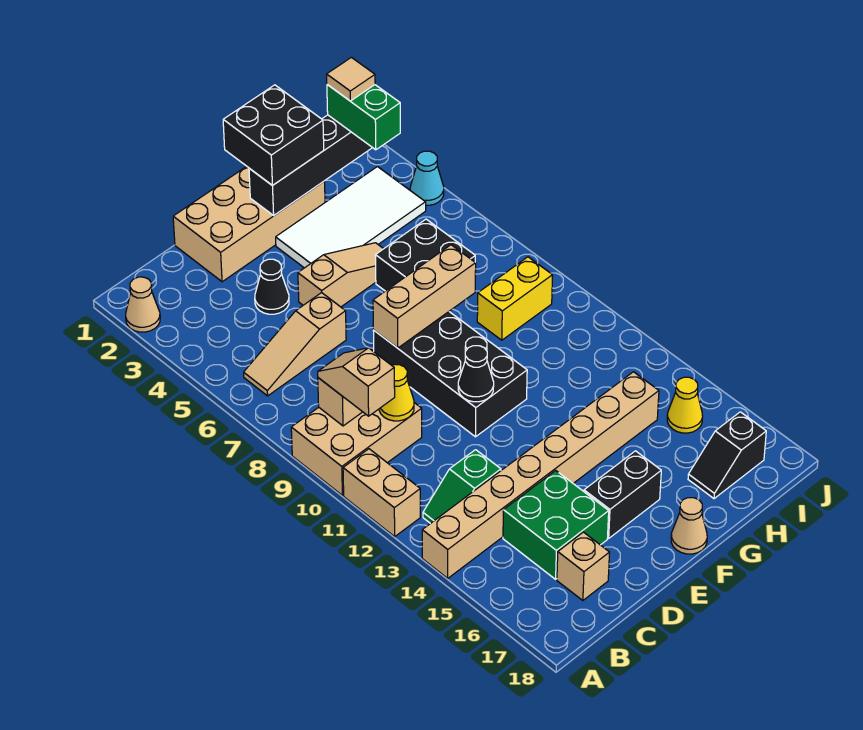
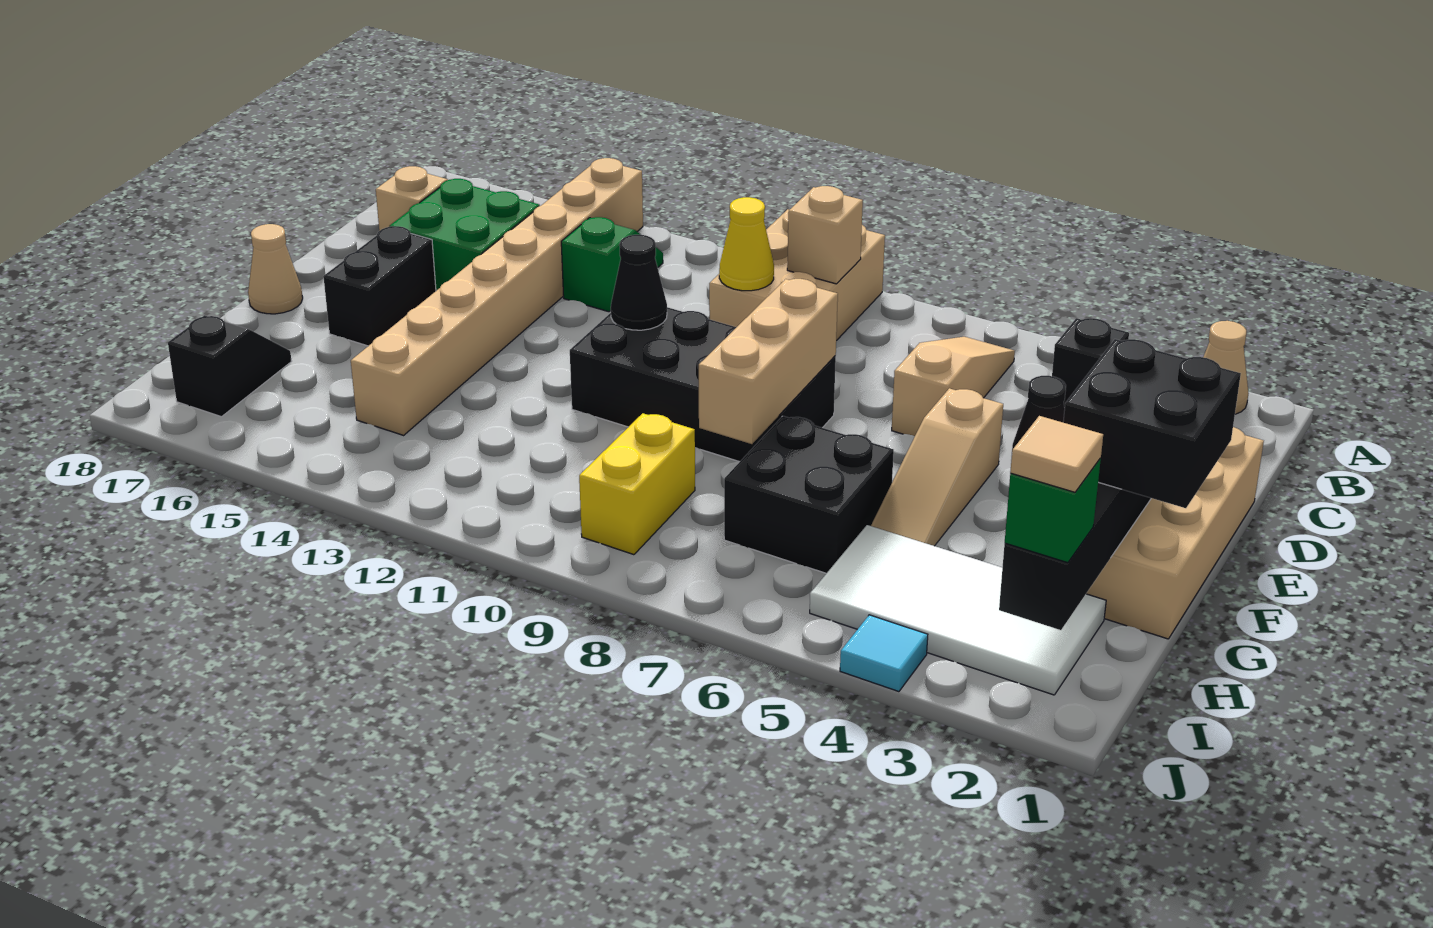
tan 1x2 brick [343,449,420,536] -> none
none -> black 1x1 brick [1052,318,1129,407]
tan 1x2 slope [318,348,395,416] -> none
white 2x4 tile [276,167,426,268] -> white 2x4 tile turned to [810,525,1106,695]
green 1x2 brick [327,85,400,150] -> green 1x1 brick [1005,459,1101,563]
yellow 1x1 cone [667,377,703,433] -> none
cyan 1x1 cone [410,151,444,205] -> cyan 1x1 tile [840,615,928,692]

